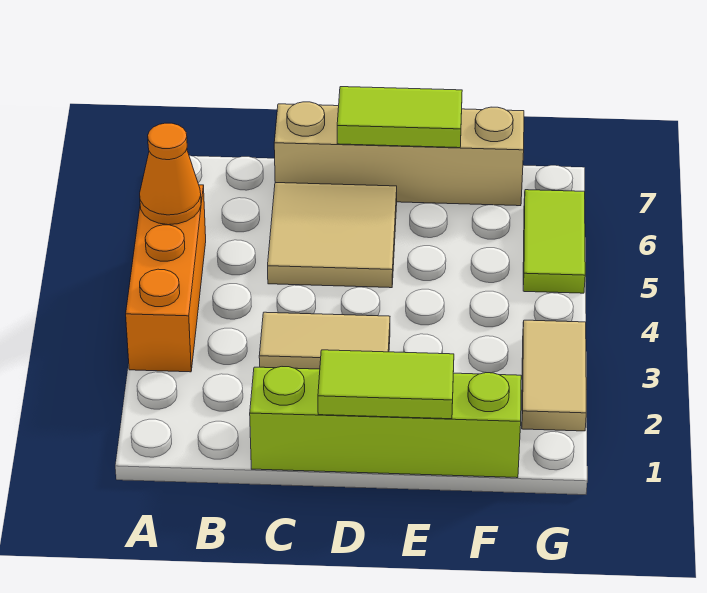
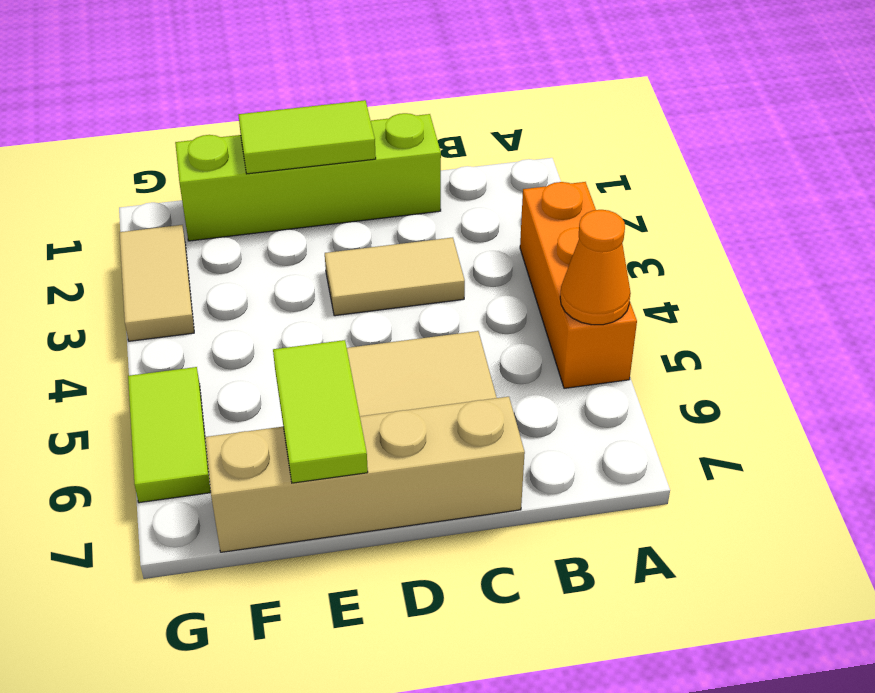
lime 1x2 tile [337,87,462,148] -> lime 1x2 tile turned to [273,340,368,483]

